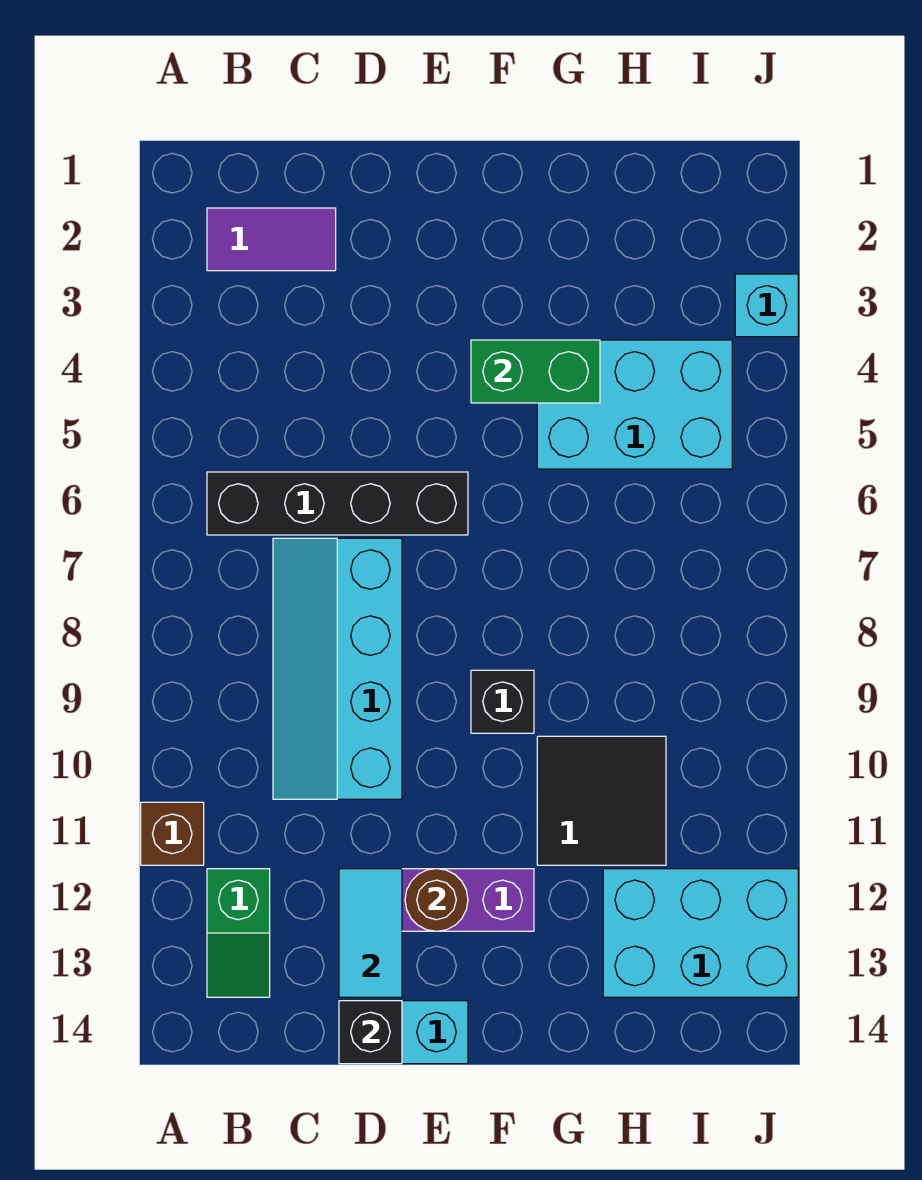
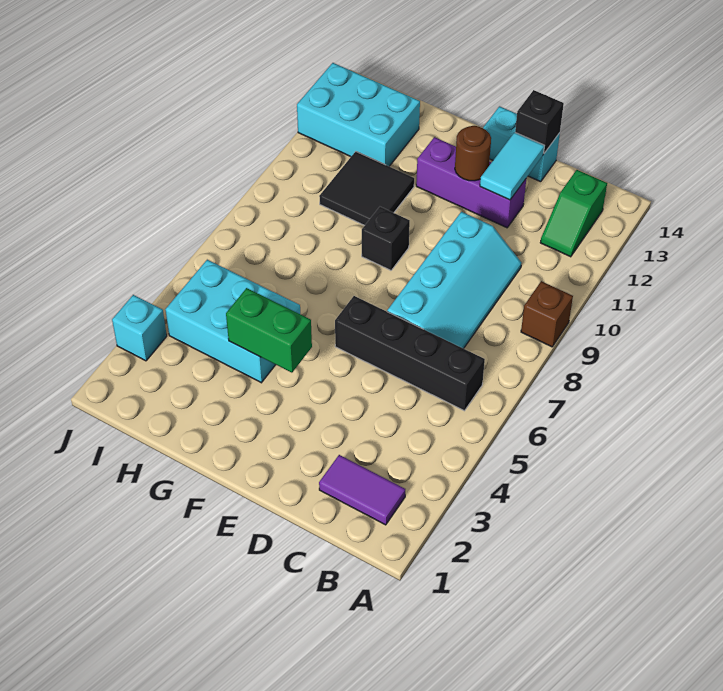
brown 1x1 brick [141,802,204,865] -> brown 1x1 brick moved to [521,281,573,347]
green 1x2 slope [207,869,270,997] -> green 1x2 slope turned to [540,170,607,257]

